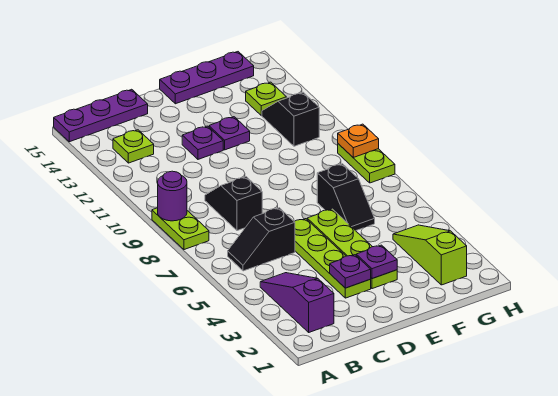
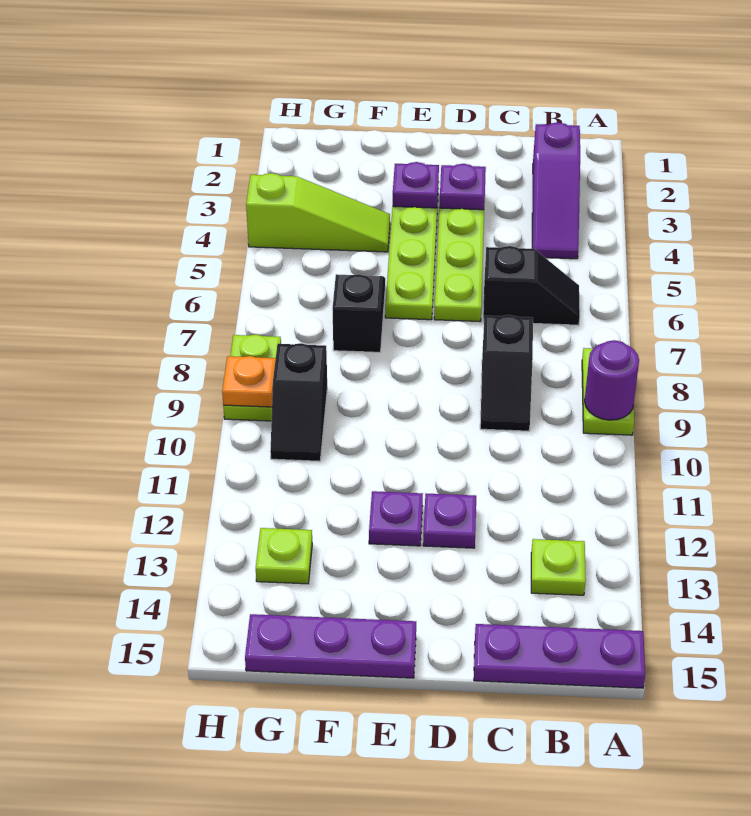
lime 1x3 slope [393,225,467,285] -> lime 1x3 slope turned to [246,173,390,252]
black 1x2 slope [262,92,319,146] -> black 1x2 slope moved to [270,343,327,461]

